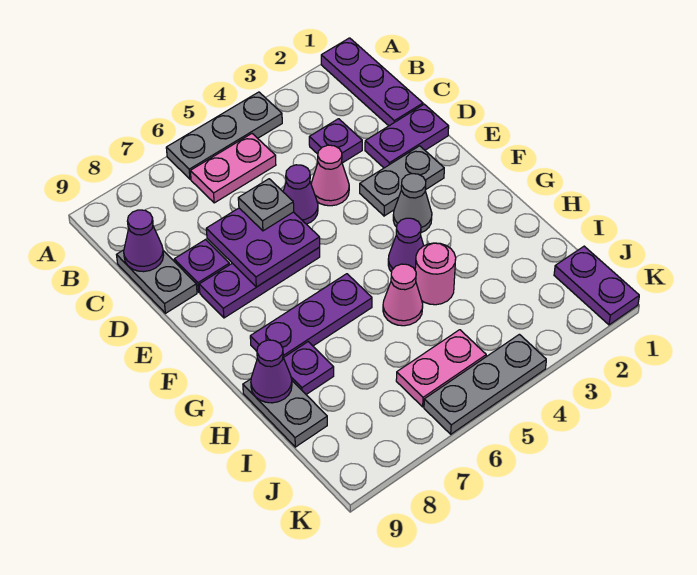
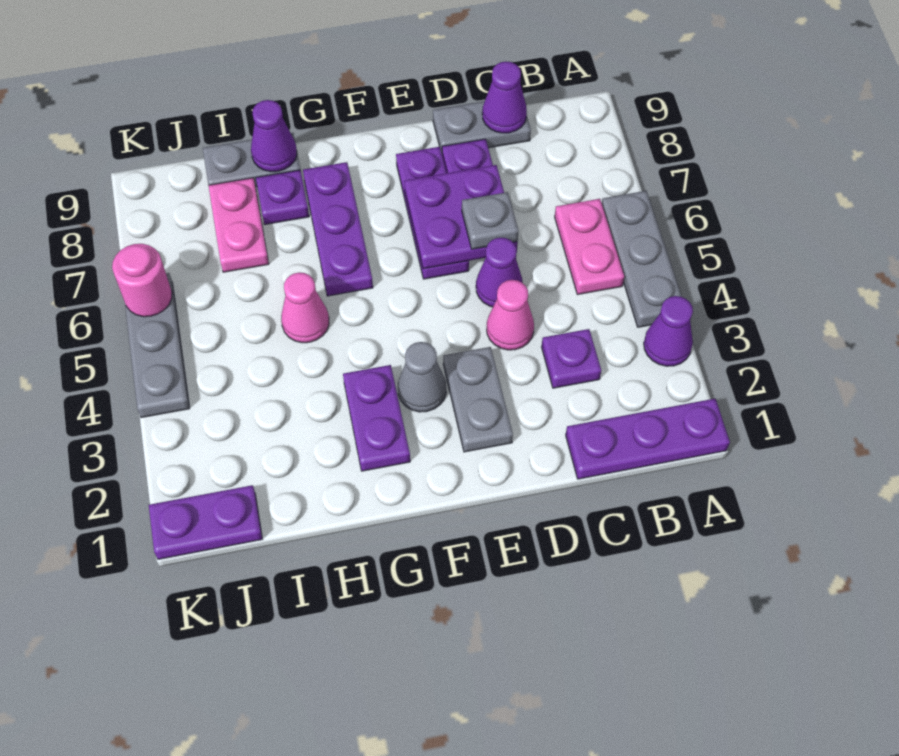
purple 1x2 plate [365,104,449,168] -> purple 1x2 plate moved to [343,365,410,471]
purple 1x1 cone [388,218,424,272] -> purple 1x1 cone moved to [644,296,693,366]
pink 1x1 round brick [415,243,456,305] -> pink 1x1 round brick moved to [112,244,172,317]
pink 1x2 plate [396,330,486,407] -> pink 1x2 plate moved to [209,178,269,272]

